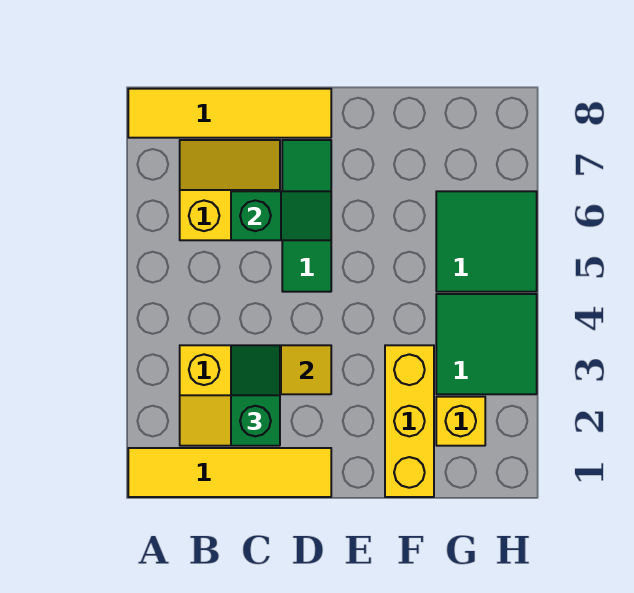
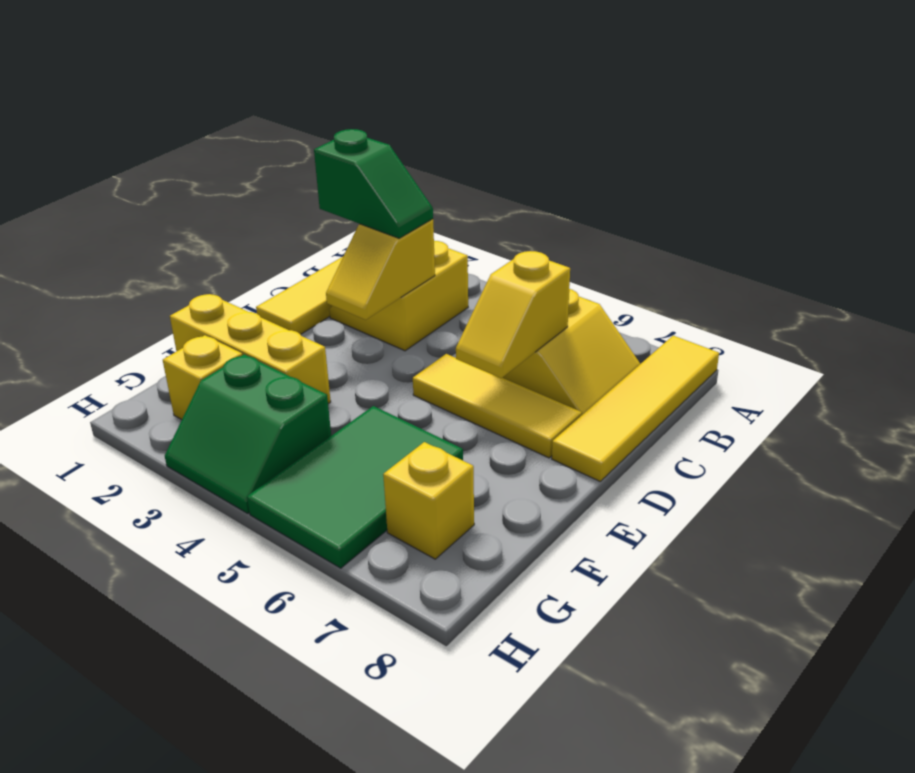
green 1x2 slope [231,191,331,240] -> yellow 1x2 slope [456,251,570,378]
green 1x3 tile [282,140,331,292] -> yellow 1x3 tile [413,354,582,458]
green 2x2 tile [436,294,537,394] -> green 2x2 slope [165,354,331,513]
green 2x2 tile [436,191,537,292] -> green 2x3 tile [247,406,463,568]
none -> yellow 1x1 brick [383,442,474,559]

